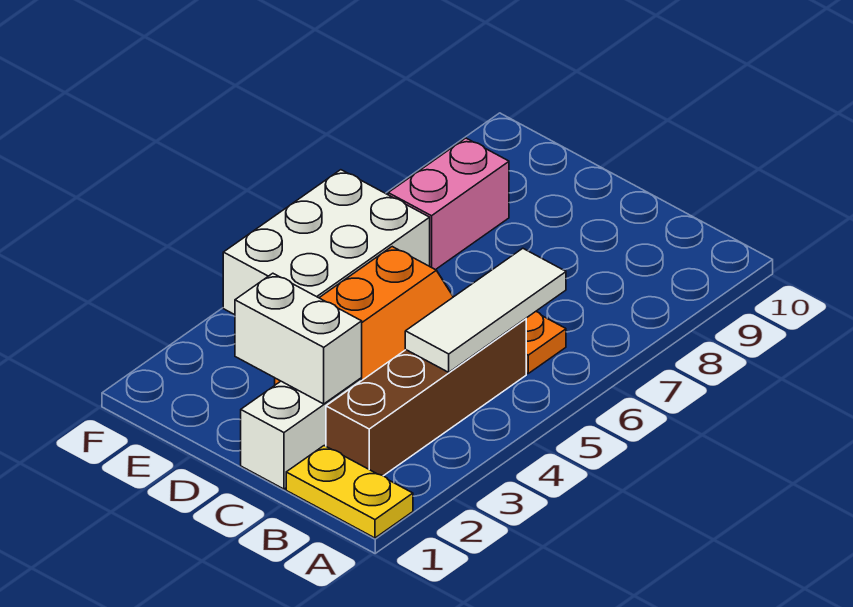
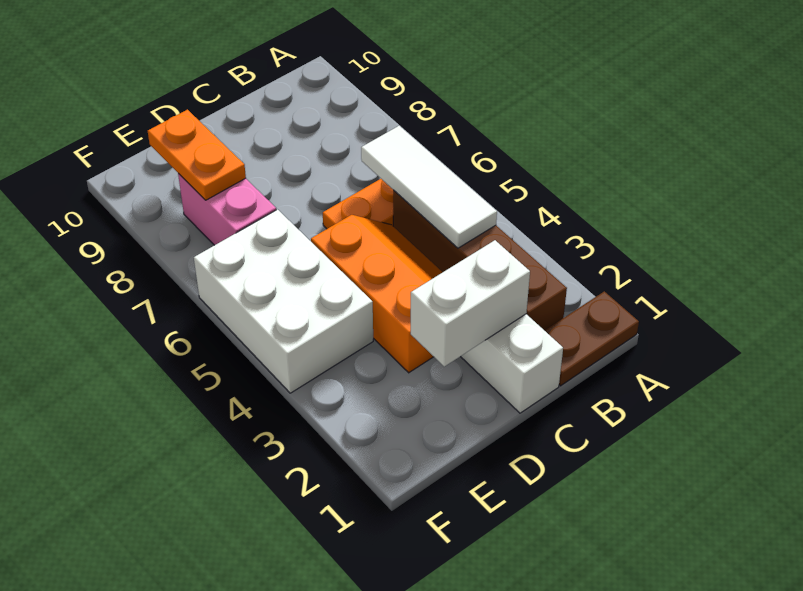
yellow 1x2 plate [286,446,413,538] -> brown 1x2 plate [545,291,639,386]
none -> orange 1x2 plate [148,110,246,200]

